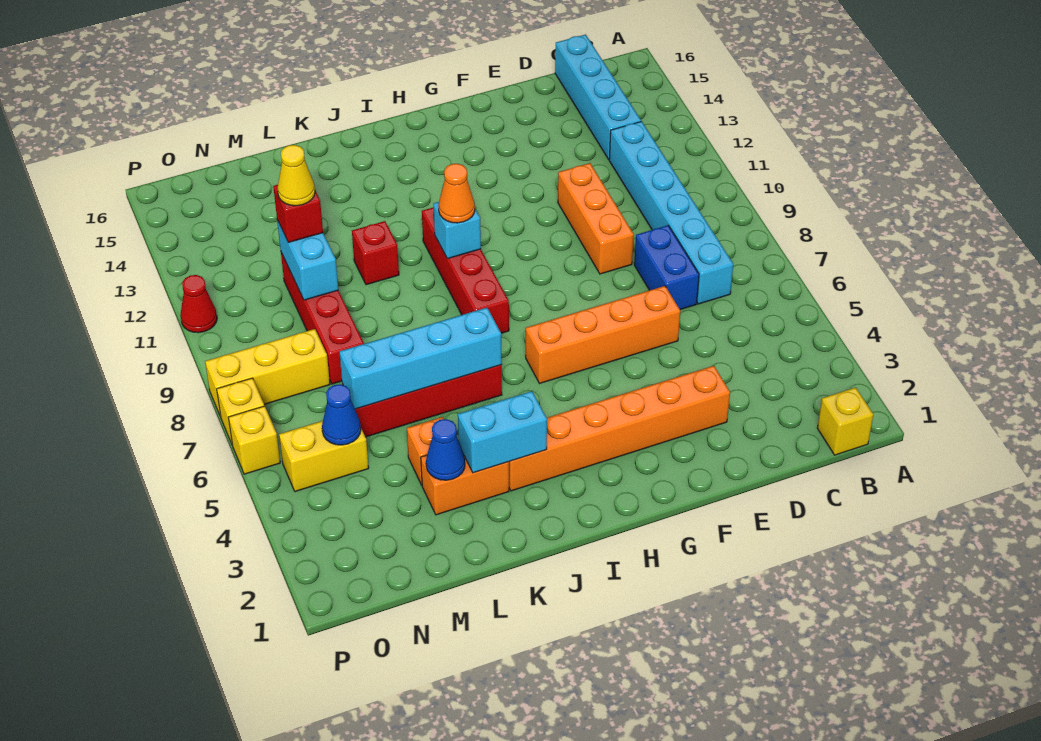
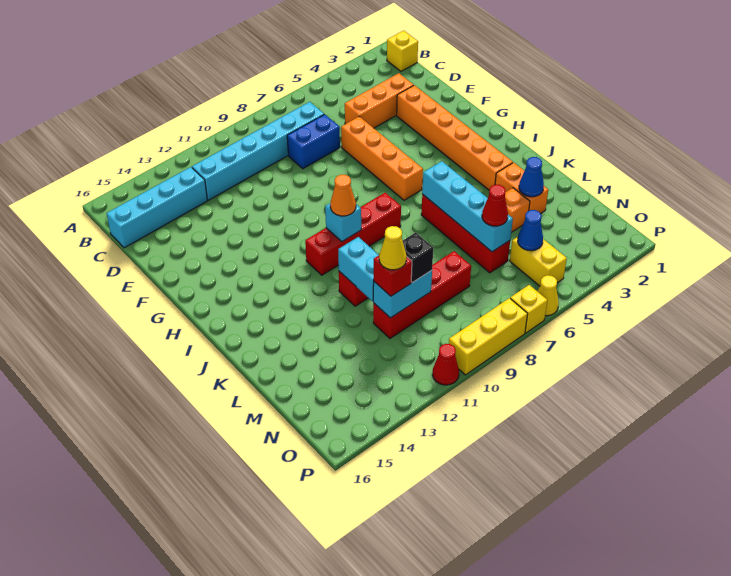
orange 1x3 brick [558,163,634,274] -> orange 1x3 brick moved to [345,73,414,128]
cyan 1x2 brick [458,391,547,473] -> cyan 1x2 brick moved to [338,237,379,301]
none -> red 1x1 cone [482,185,508,226]
none -> black 1x1 brick [403,233,433,283]
yellow 1x3 brick [205,329,330,417] -> yellow 1x3 brick turned to [449,298,528,375]
yellow 1x1 brick [228,406,280,474] -> yellow 1x1 cone [538,275,559,316]

